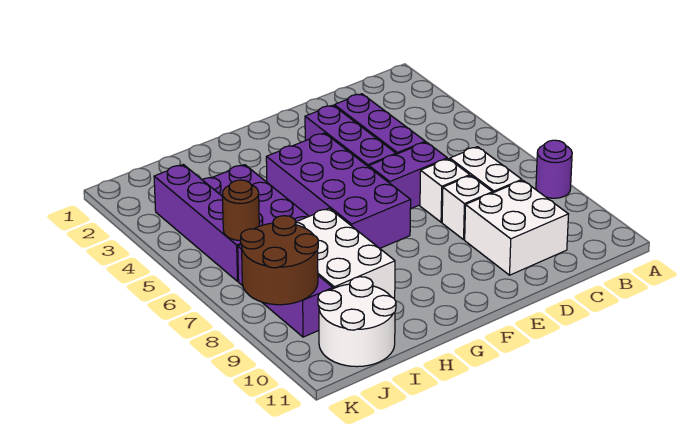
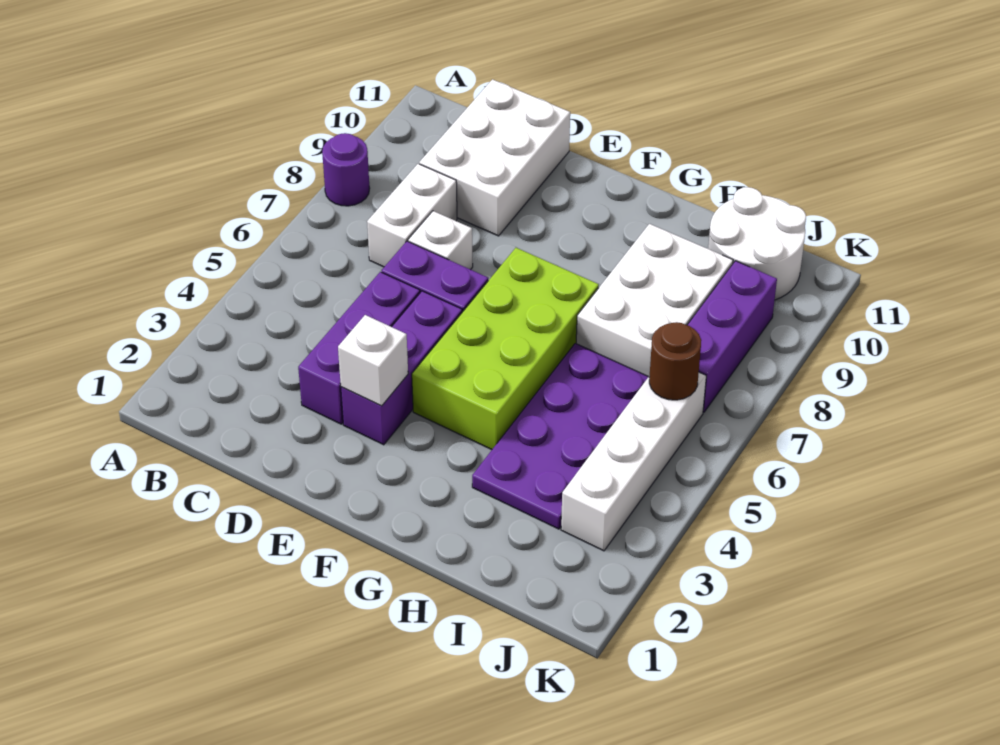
white 2x2 brick [465,180,569,275] -> white 2x3 brick [419,79,570,236]
white 1x1 brick [442,176,493,240] -> white 1x1 brick moved to [338,315,408,406]
purple 2x4 brick [266,133,411,248] -> lime 2x4 brick [412,248,599,450]
purple 1x4 brick [154,165,241,281] -> white 1x4 brick [561,372,706,551]
brown 2x2 round brick [241,216,318,305] -> none

